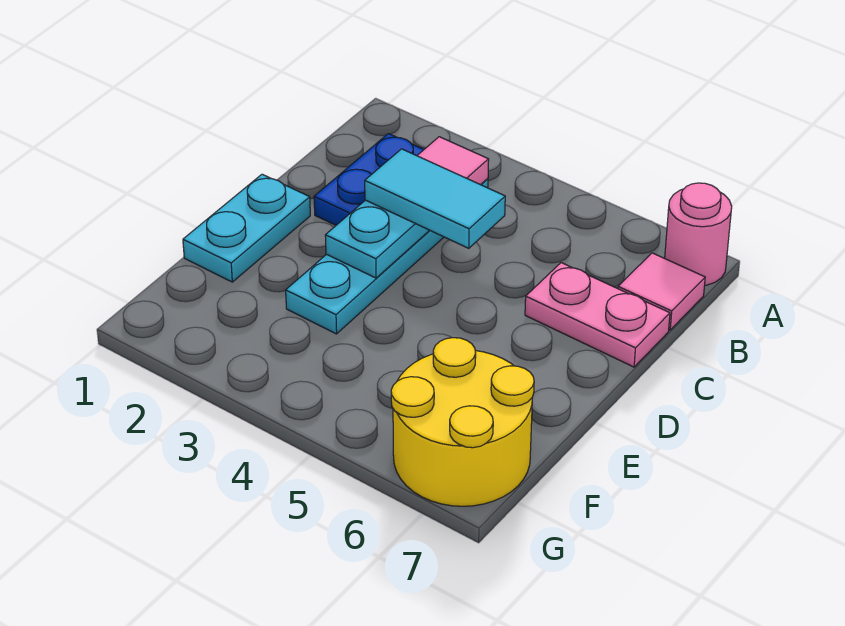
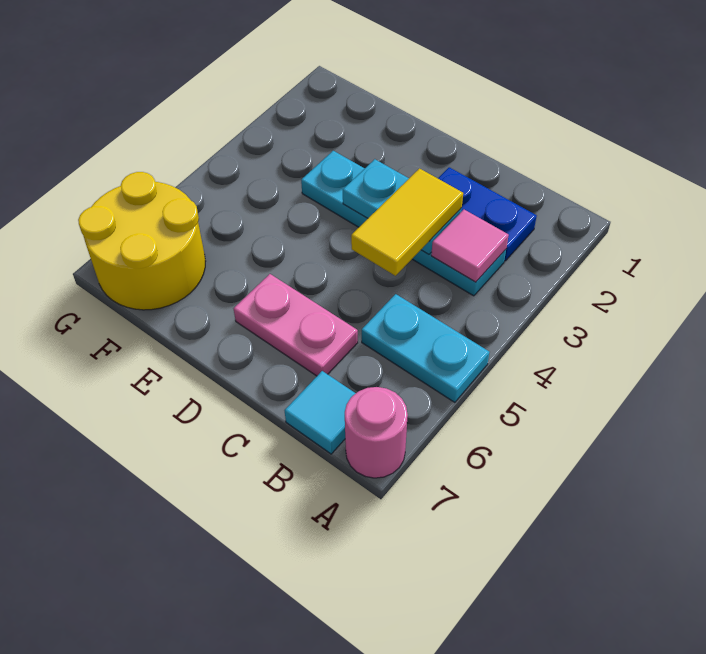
pink 1x1 tile [618,253,705,330] -> cyan 1x1 tile [285,371,356,454]
cyan 1x2 tile [365,149,505,248] -> yellow 1x2 tile [351,169,463,276]
pink 1x2 plate [525,263,670,367] -> pink 1x2 plate turned to [234,274,358,376]
cyan 1x2 plate [183,174,310,282] -> cyan 1x2 plate moved to [362,294,490,402]

